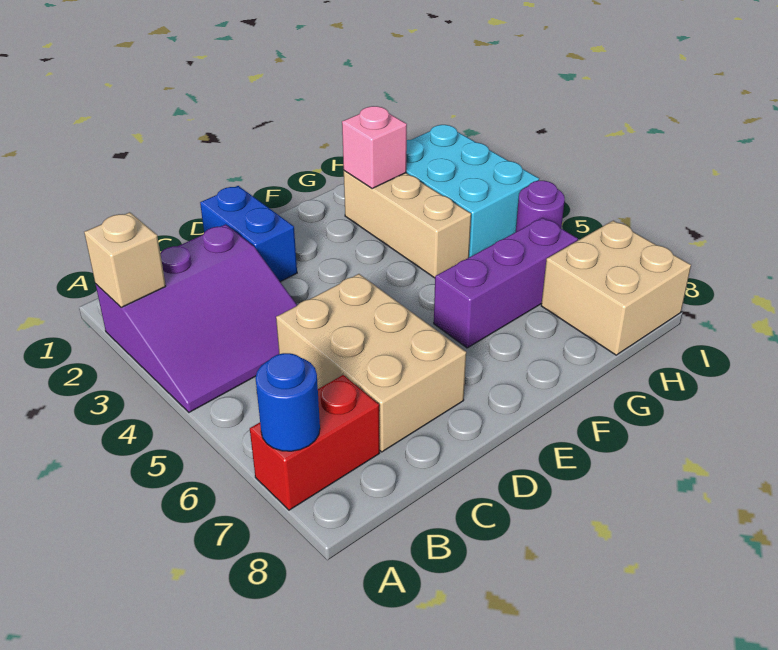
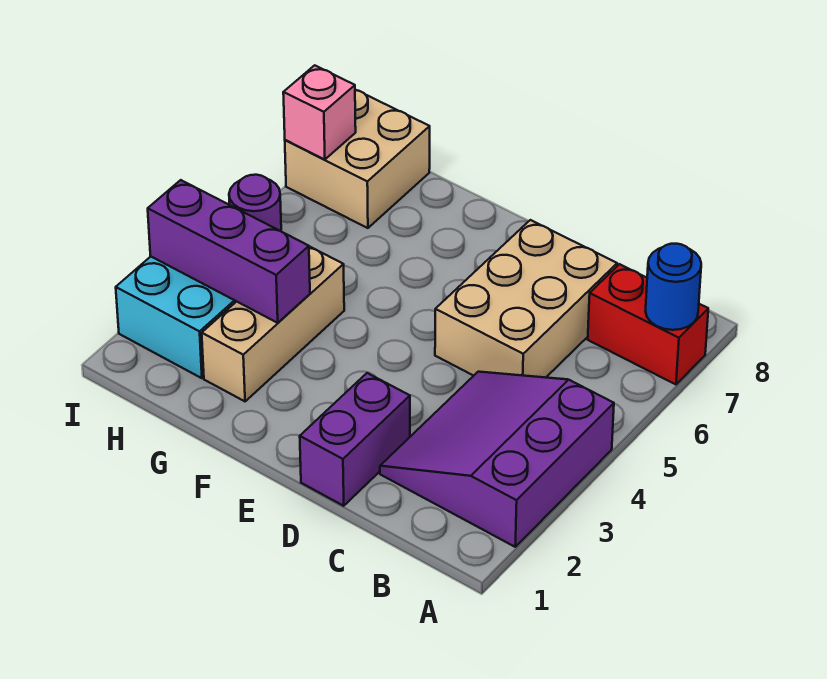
purple 3x3 slope [96,224,297,412] -> purple 3x3 slope turned to [380,372,614,547]
tan 1x1 brick [84,212,166,307] -> none
blue 1x2 brick [200,186,297,282] -> purple 1x2 brick [300,373,410,506]
purple 1x3 brick [434,218,578,348] -> purple 1x3 brick moved to [148,180,310,323]
pink 1x1 brick [342,106,407,188] -> pink 1x1 brick moved to [283,65,356,160]

